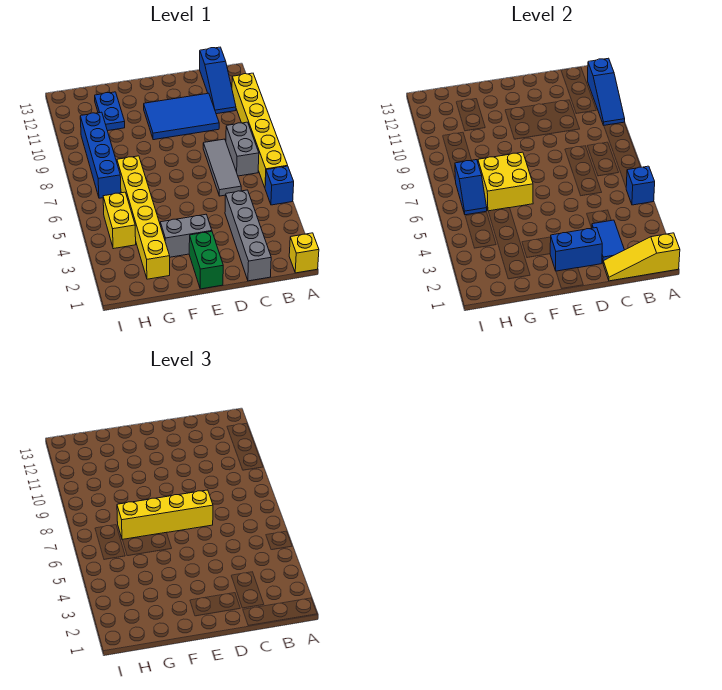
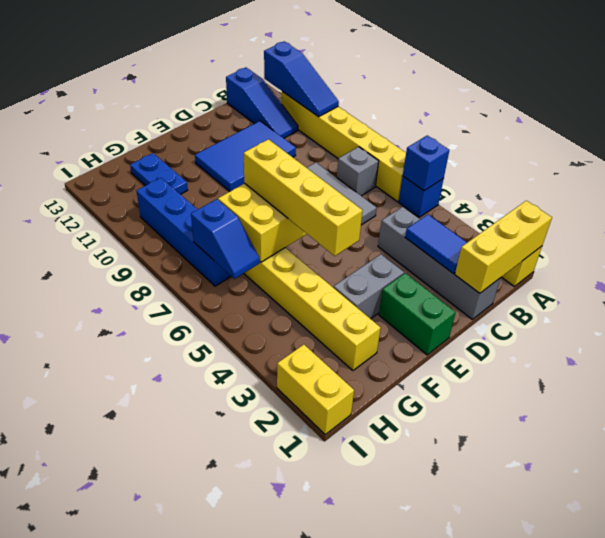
yellow 1x3 slope [603,233,680,281] -> yellow 1x3 brick [455,201,552,293]
grey 1x2 brick [226,122,259,176] -> grey 1x1 brick [337,147,379,196]
blue 1x2 brick [550,228,602,271] -> none
yellow 1x4 brick [117,490,213,540] -> yellow 1x4 brick turned to [244,139,363,256]
yellow 1x2 brick [103,192,136,249] -> yellow 1x2 brick moved to [277,345,354,435]

